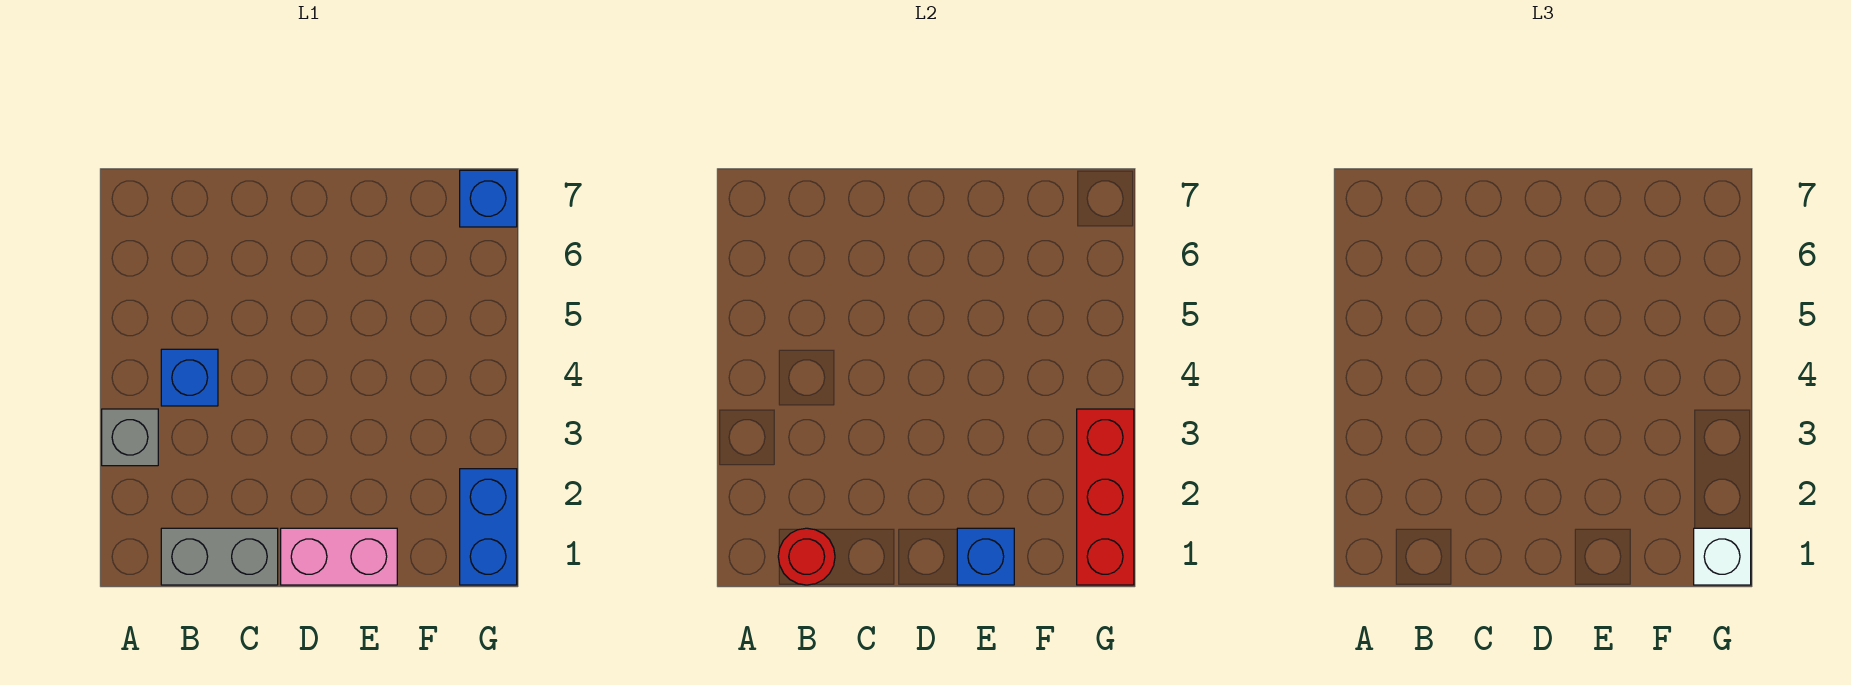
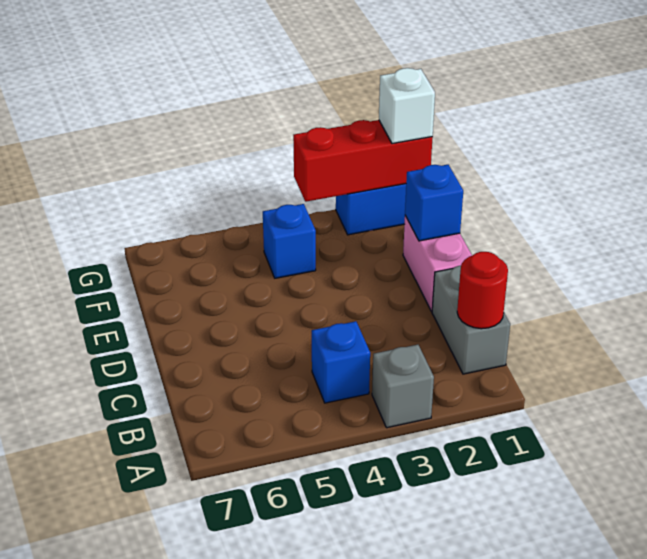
blue 1x1 brick [460,170,517,227] -> blue 1x1 brick moved to [263,204,316,278]

